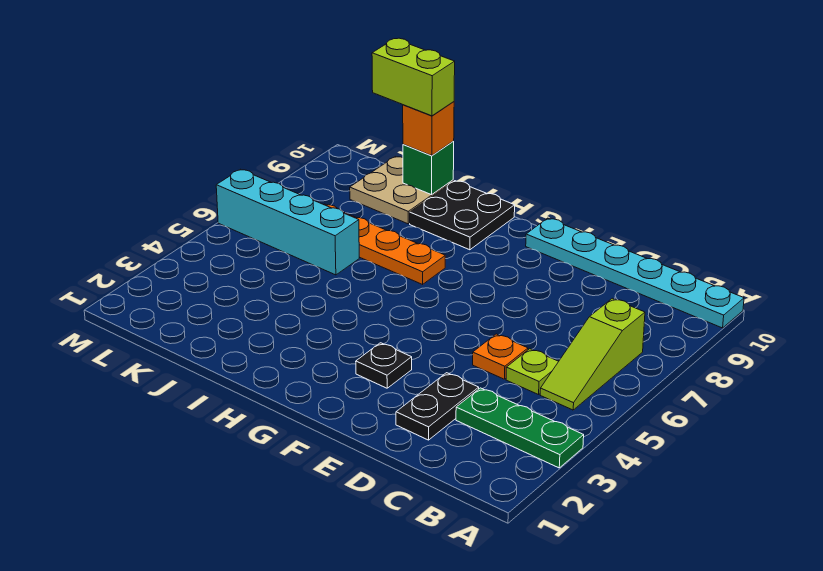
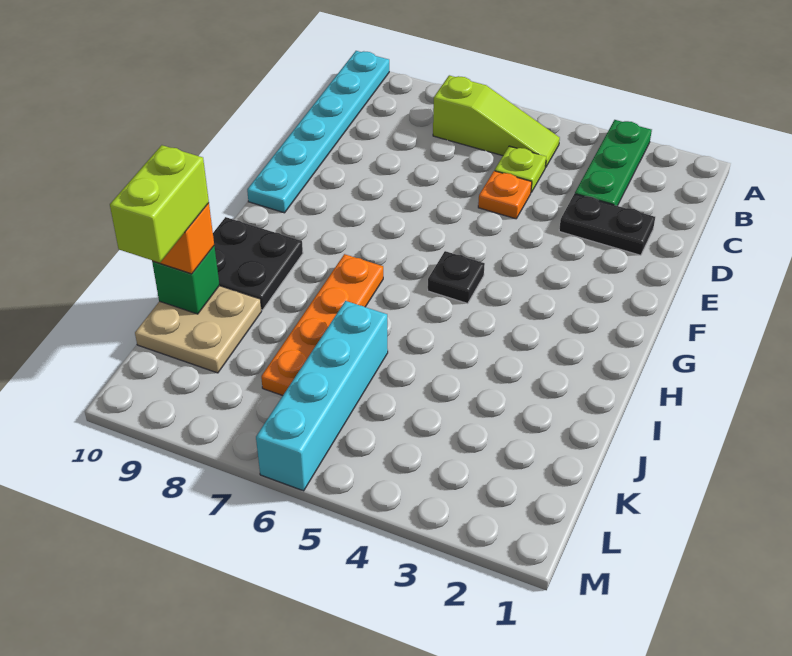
black 1x1 plate [356,343,412,388] -> black 1x1 plate moved to [428,251,485,303]

